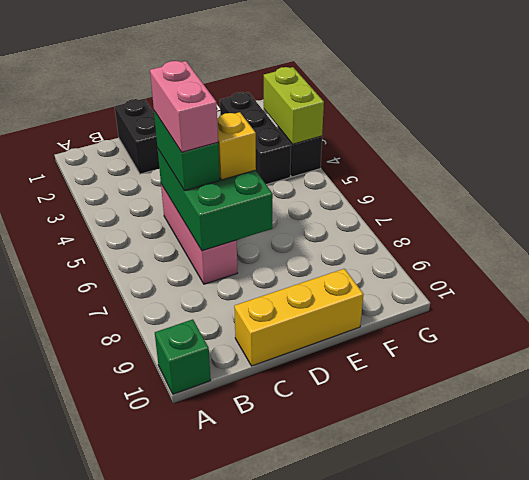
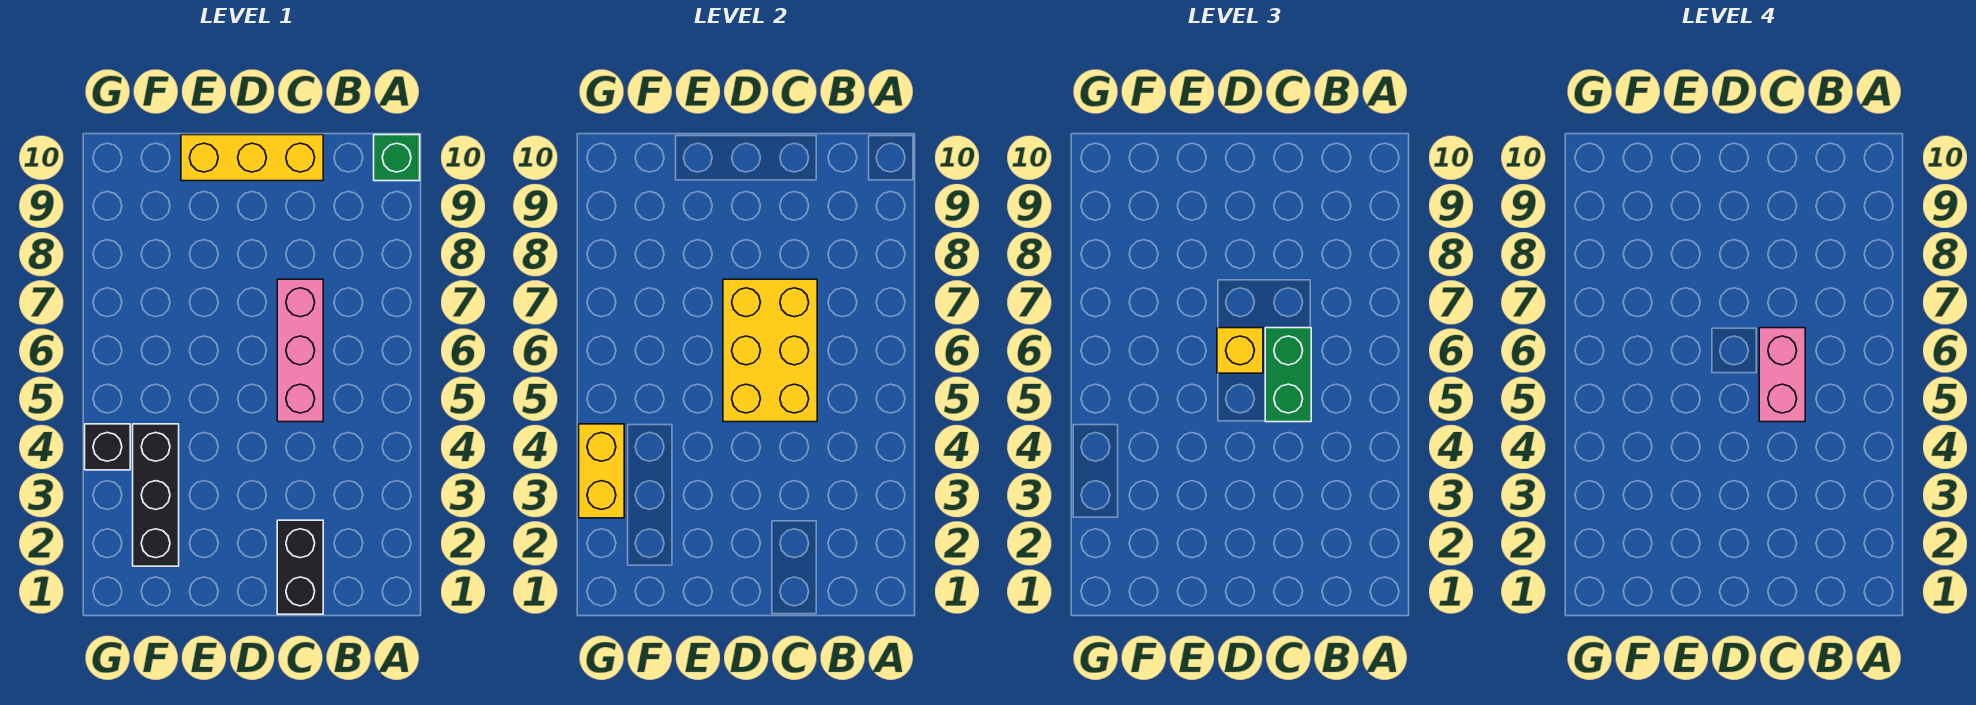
green 2x3 brick [158,149,273,251] -> yellow 2x3 brick [723,279,817,422]
lime 1x2 brick [264,67,324,144] -> yellow 1x2 brick [579,424,624,518]

